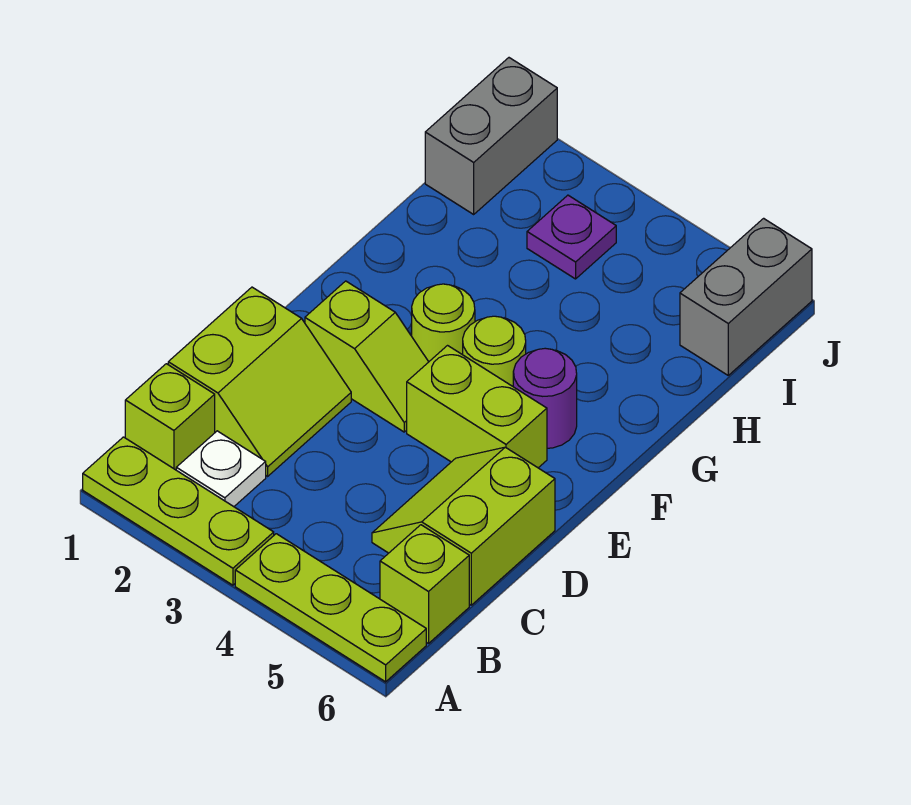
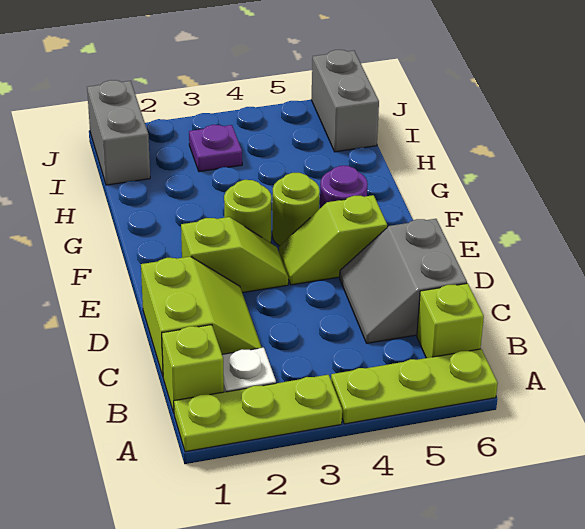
lime 2x2 slope [372,447,555,605] -> grey 2x2 slope [340,219,467,343]
lime 1x2 brick [407,346,547,468] -> lime 1x2 slope [279,195,387,285]

